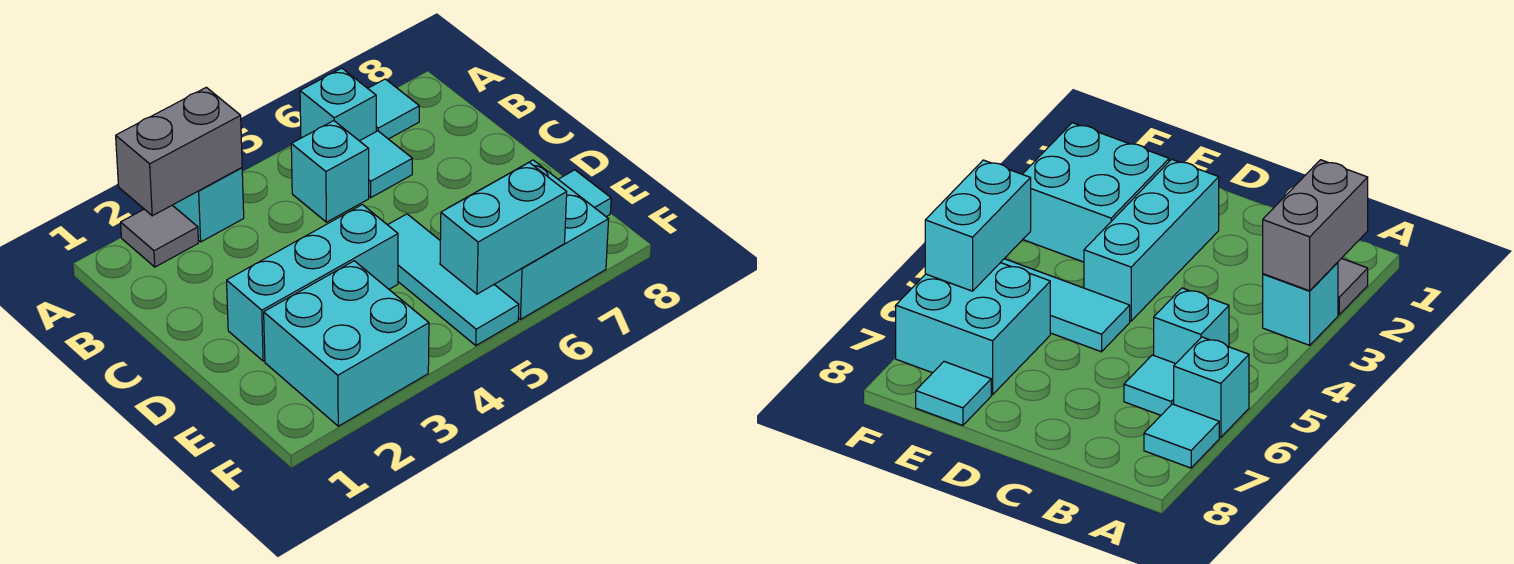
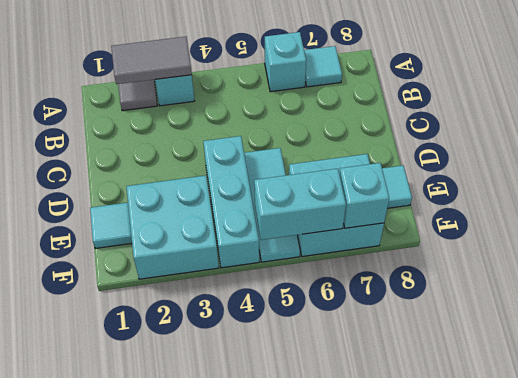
grey 1x2 brick [116,87,242,216] -> grey 1x2 tile [111,37,192,84]
cyan 1x1 brick [291,121,369,222] -> cyan 1x1 brick moved to [339,163,389,228]
cyan 1x1 tile [360,131,412,197] -> cyan 1x1 tile moved to [90,203,132,248]
cyan 1x3 brick [227,205,398,361] -> cyan 1x3 brick turned to [203,136,259,268]

